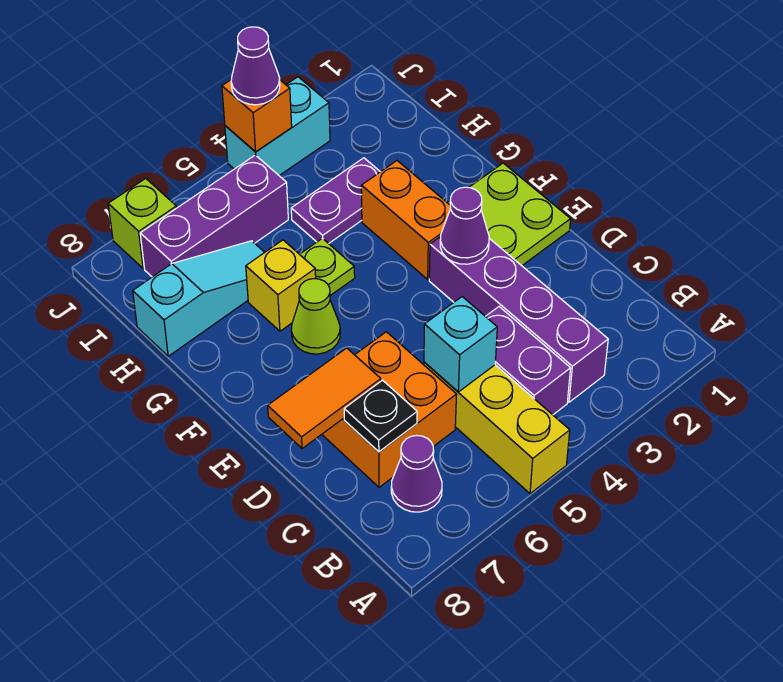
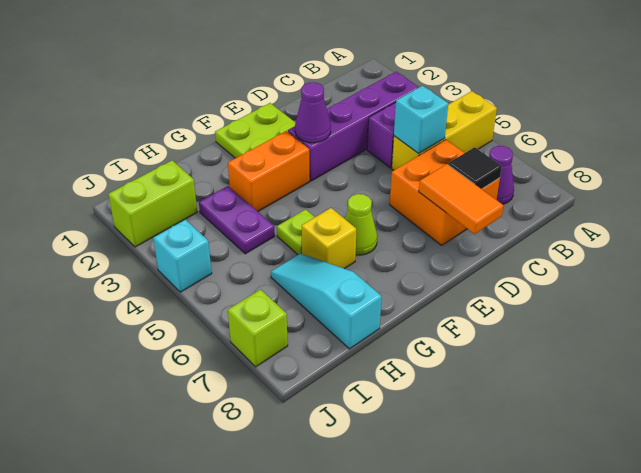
black 1x1 plate [344,380,417,452] -> black 1x1 tile [448,147,502,189]
none -> lime 1x2 brick [108,160,197,247]
purple 1x3 brick [140,155,288,277] -> none
cyan 1x2 brick [225,77,330,175] -> cyan 1x1 brick [153,219,212,292]
orange 1x1 brick [222,80,292,152] -> none
purple 1x1 cone [231,27,280,105] -> none

